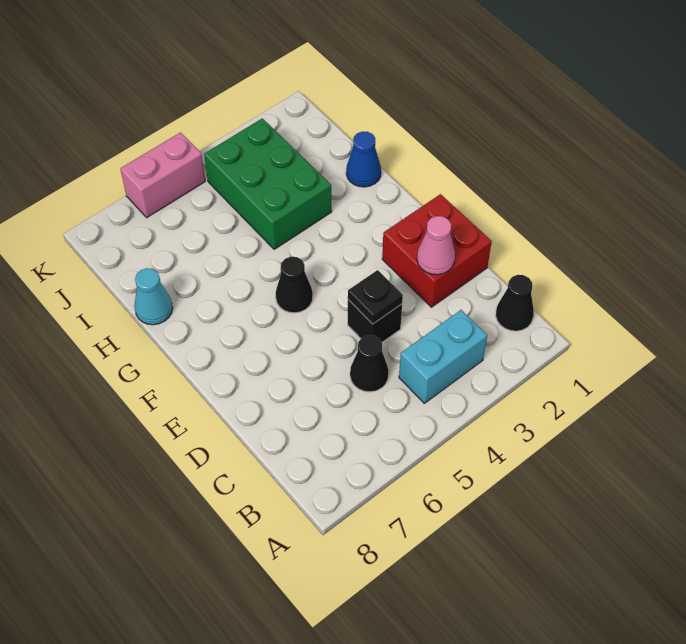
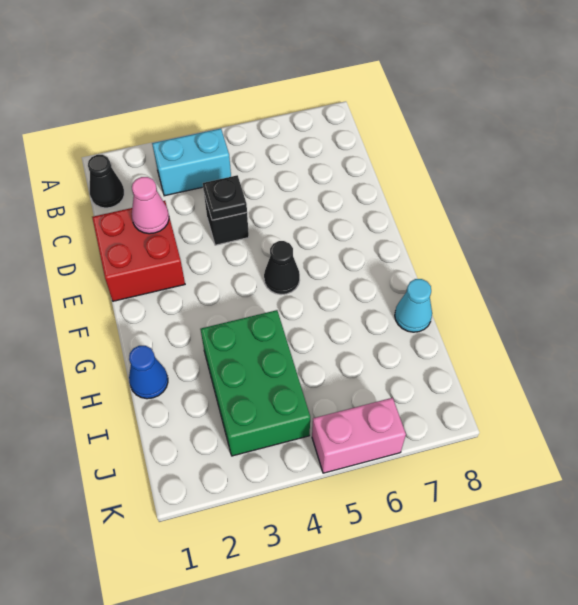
black 1x1 cone [350,335,389,392] -> none

